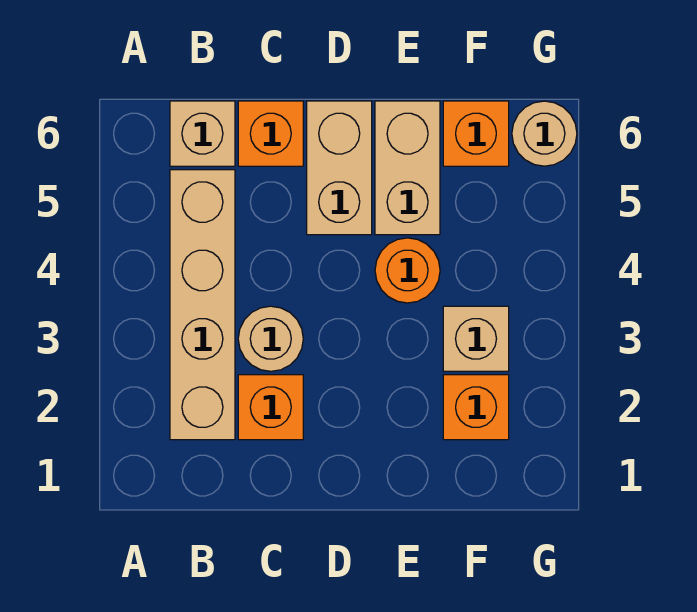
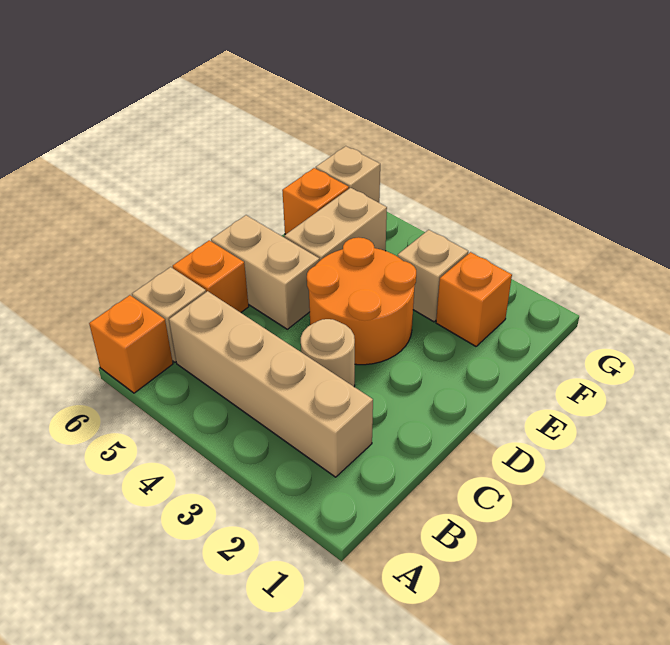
orange 1x1 brick [238,375,303,440] -> orange 1x1 brick moved to [89,295,173,393]
orange 1x1 round brick [375,238,440,303] -> orange 2x2 round brick [307,237,416,365]
tan 1x2 brick [375,101,440,235] -> tan 1x2 brick turned to [284,188,387,261]
tan 1x1 round brick [512,101,577,166] -> tan 1x1 brick [316,146,380,203]

